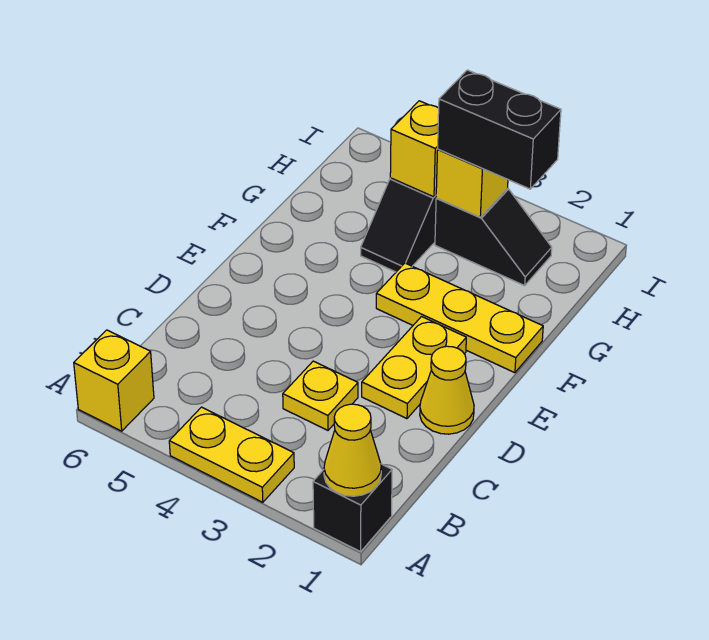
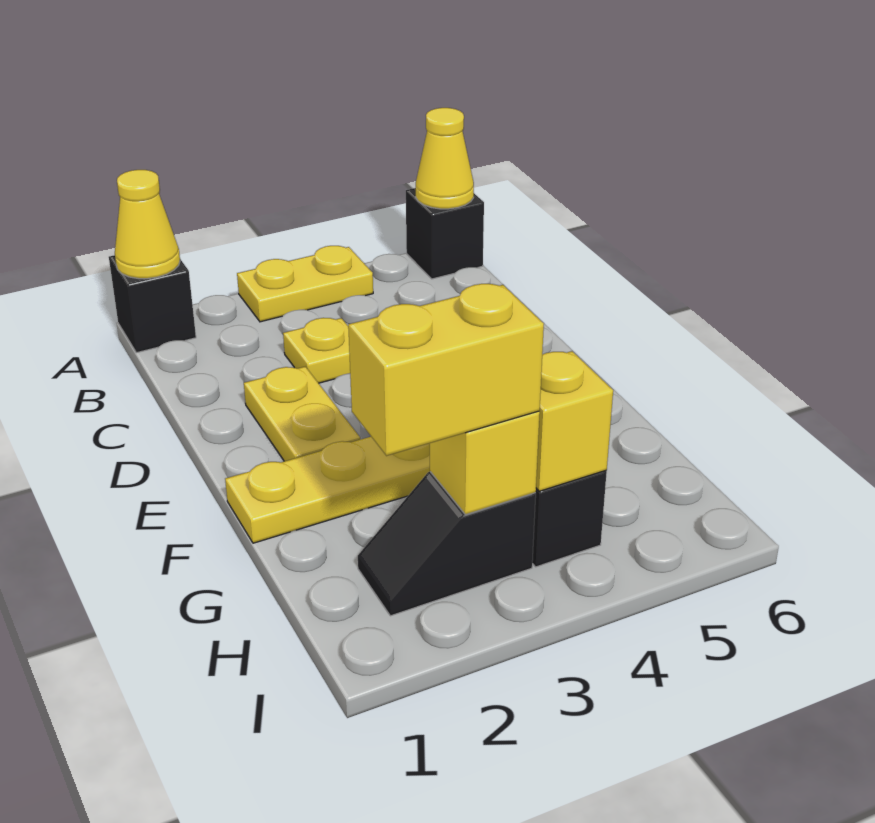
yellow 1x1 brick [74,330,154,431] -> black 1x1 brick [406,188,484,279]
yellow 1x1 cone [420,346,474,434] -> yellow 1x1 cone moved to [416,108,474,209]
black 1x2 brick [438,70,561,189] -> yellow 1x2 brick [348,284,544,456]

